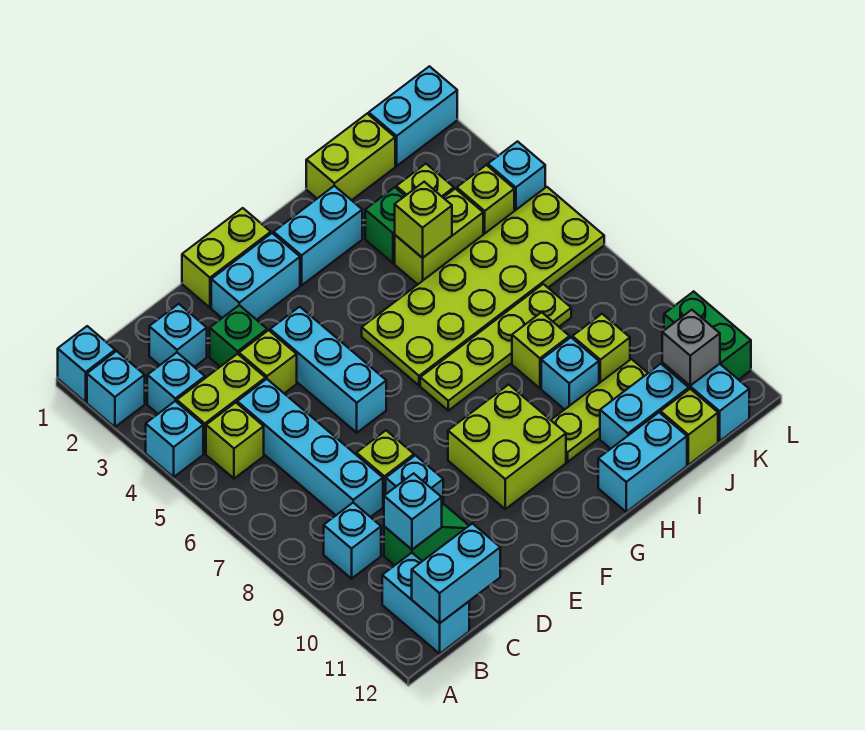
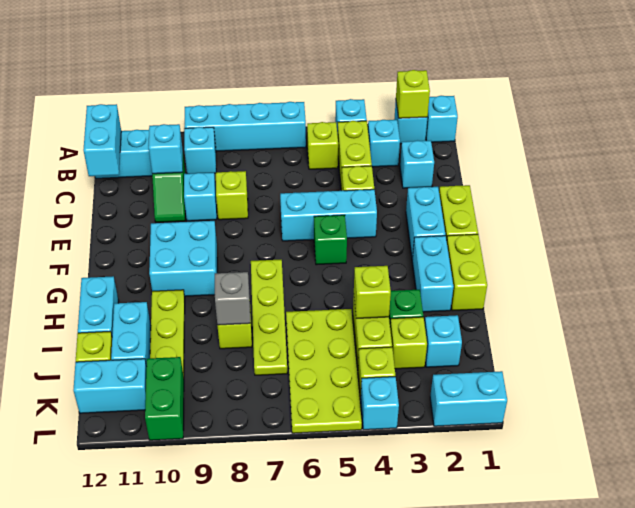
cyan 1x4 brick [237,379,383,517] -> cyan 1x4 brick moved to [185,102,306,151]
green 1x1 brick [210,305,267,367] -> green 1x1 brick moved to [314,215,347,265]
lime 2x2 brick [448,385,566,509] -> cyan 2x2 brick [149,221,217,296]
lime 2x6 plate [362,187,604,385] -> lime 2x4 plate [286,309,362,433]
lime 1x2 brick [306,114,395,200] -> lime 1x2 brick moved to [447,234,487,311]
cyan 1x1 brick [541,338,599,410] -> cyan 1x1 brick moved to [425,315,462,367]
lime 1x1 brick [572,314,630,383] -> lime 1x1 brick moved to [396,70,430,118]
cyan 1x2 brick [369,66,457,166] -> cyan 1x2 brick turned to [430,371,507,426]
grey 1x1 brick [662,310,720,386] -> grey 1x1 brick moved to [215,272,250,325]
green 1x2 brick [664,291,751,380] -> green 1x2 brick turned to [145,357,184,440]

